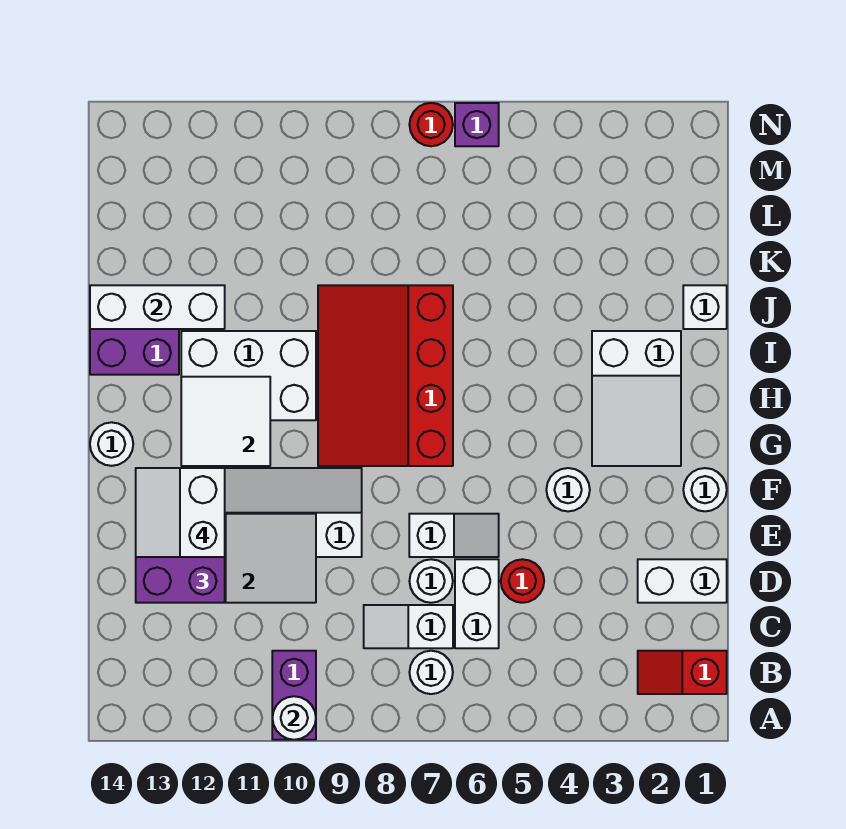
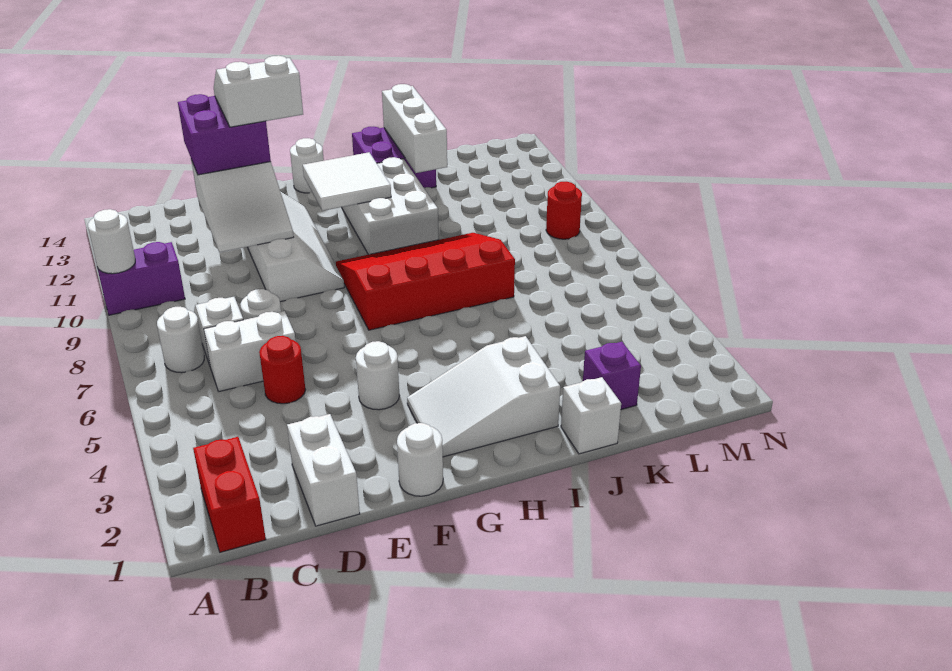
red 1x2 slope [638,651,727,694] -> red 1x2 brick [193,437,266,552]
white 1x2 slope [409,514,499,557] -> none
purple 1x1 brick [455,103,499,146] -> purple 1x1 brick moved to [583,342,641,410]
red 1x1 round brick [409,103,453,146] -> red 1x1 round brick moved to [546,182,582,239]

